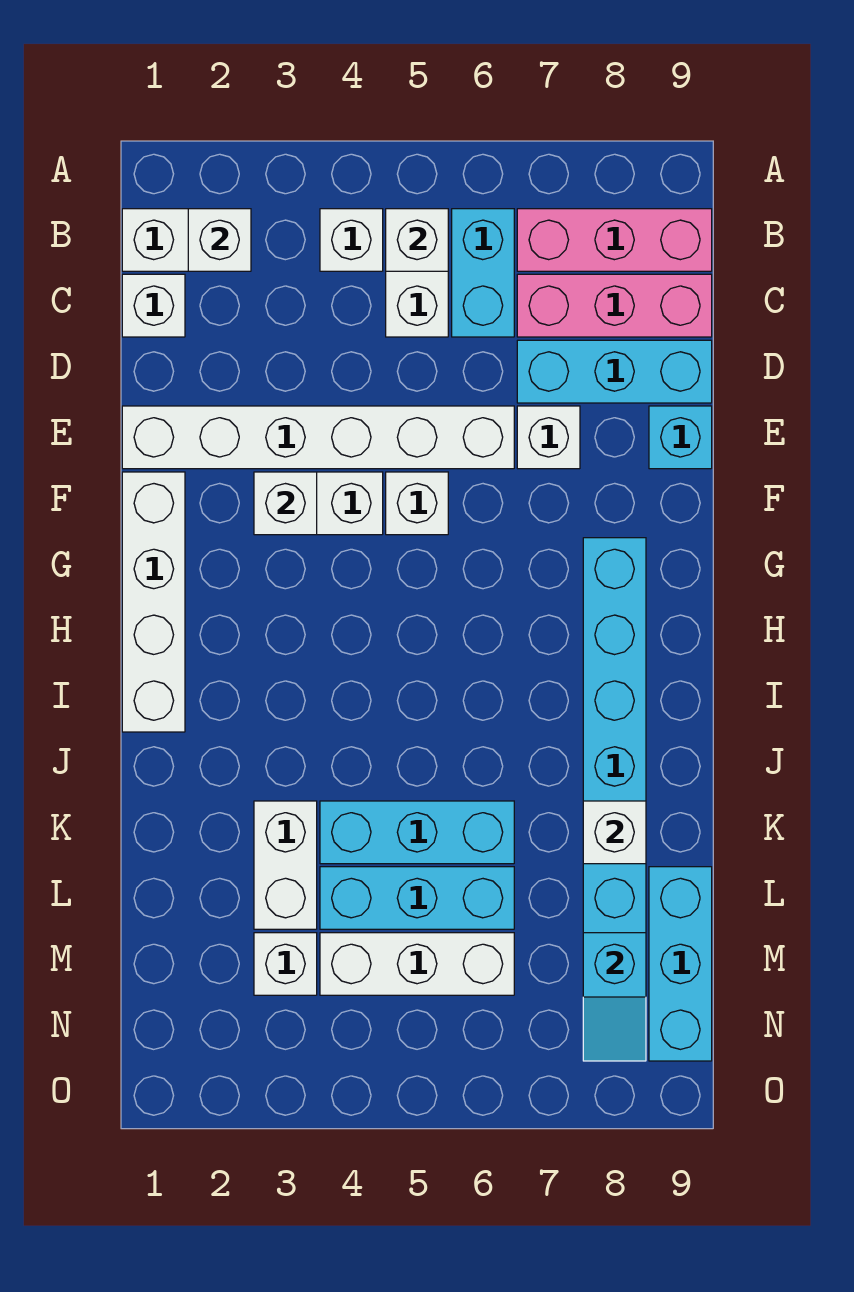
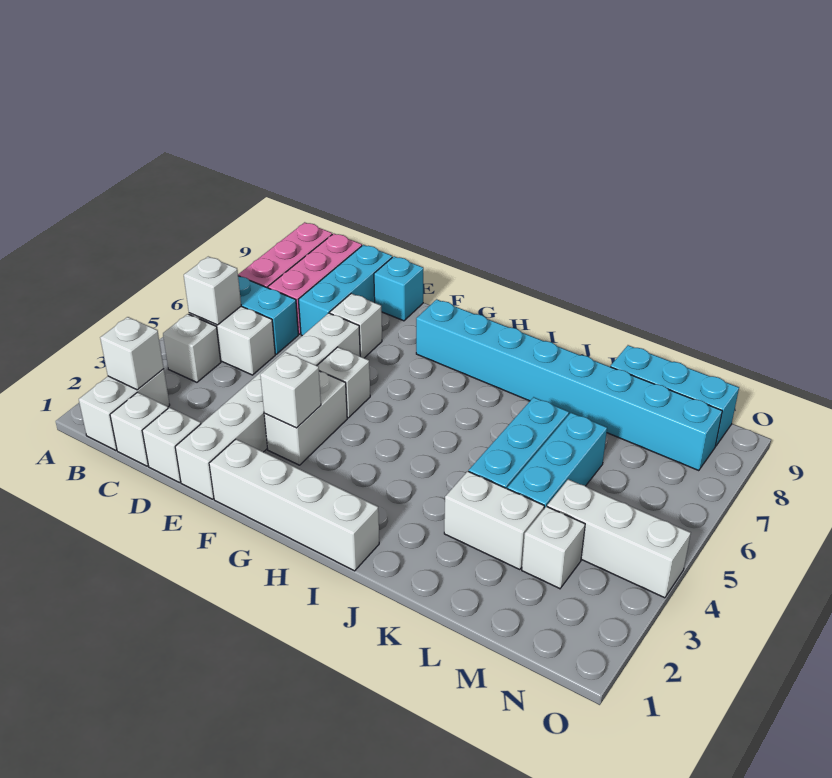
white 1x1 brick [583,801,646,864] -> white 1x1 brick moved to [142,408,201,483]
white 1x3 brick [320,933,514,995] -> white 1x3 brick turned to [547,479,691,598]
cyan 1x2 slope [583,933,646,1061] -> none

